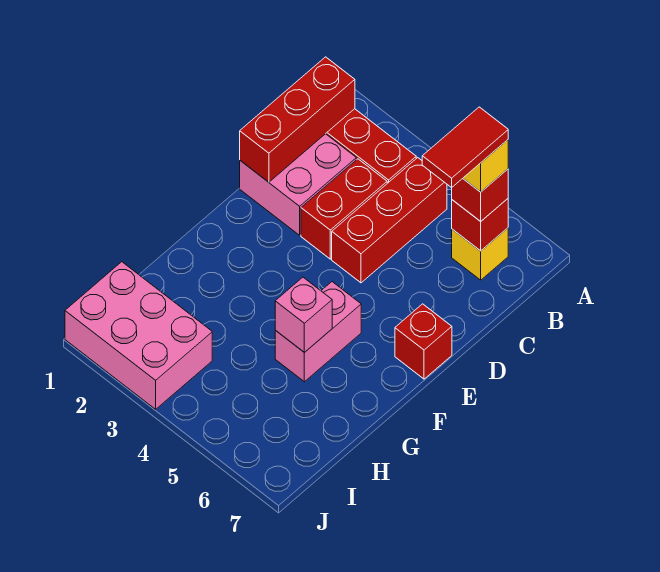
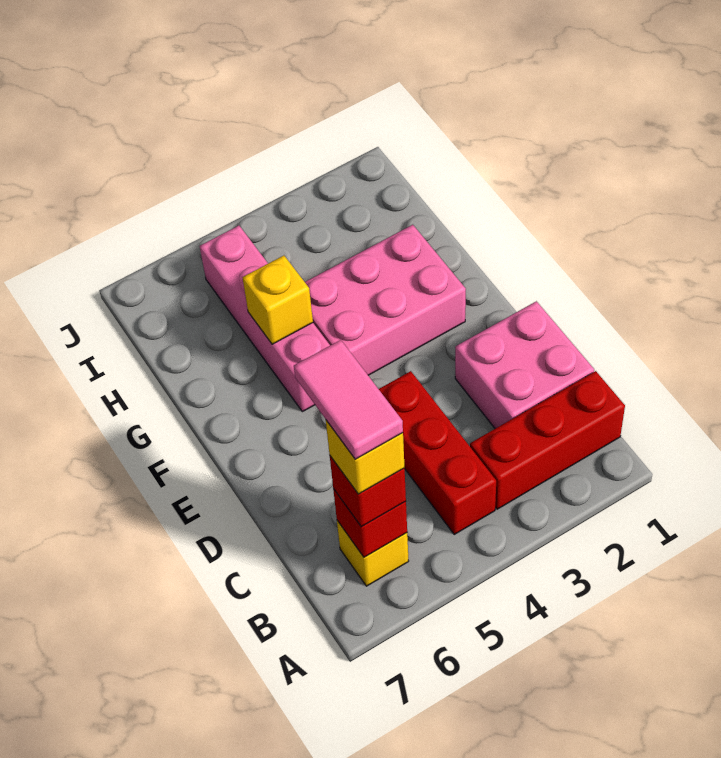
red 1x3 brick [240,57,355,182] -> none
red 1x2 tile [422,107,508,188] -> pink 1x2 tile [294,340,403,459]
red 1x2 brick [301,159,387,259] -> none
red 1x1 brick [395,304,452,379] -> none
pink 1x2 brick [275,282,361,382] -> pink 1x4 brick [200,226,330,412]
pink 1x1 brick [275,277,332,353] -> yellow 1x1 brick [243,256,313,344]
pink 2x3 brick [65,262,212,409] -> pink 2x3 brick moved to [305,225,466,375]

